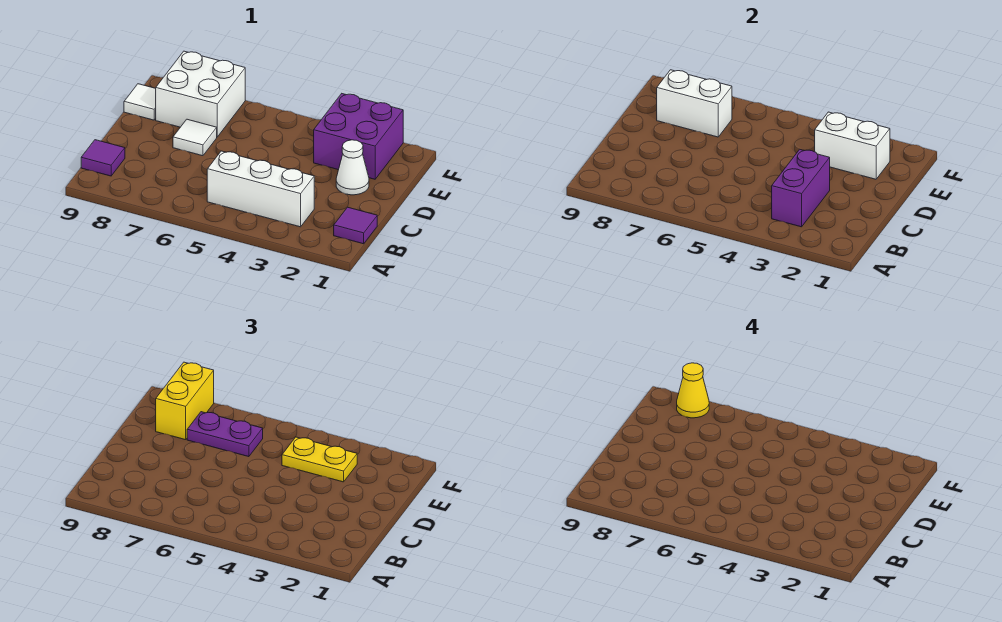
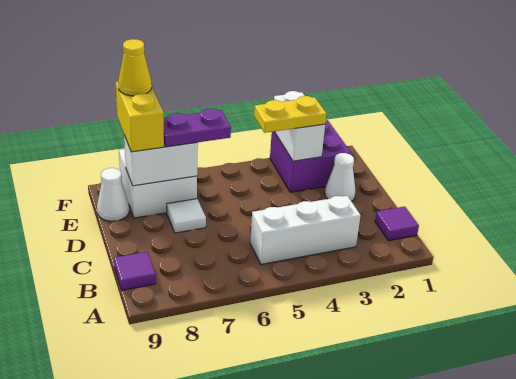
purple 1x2 brick [772,149,830,227] -> none
white 1x2 brick [815,112,890,179] -> white 1x2 brick turned to [274,91,325,161]
white 1x1 tile [124,84,156,120] -> white 1x1 cone [97,168,129,221]

